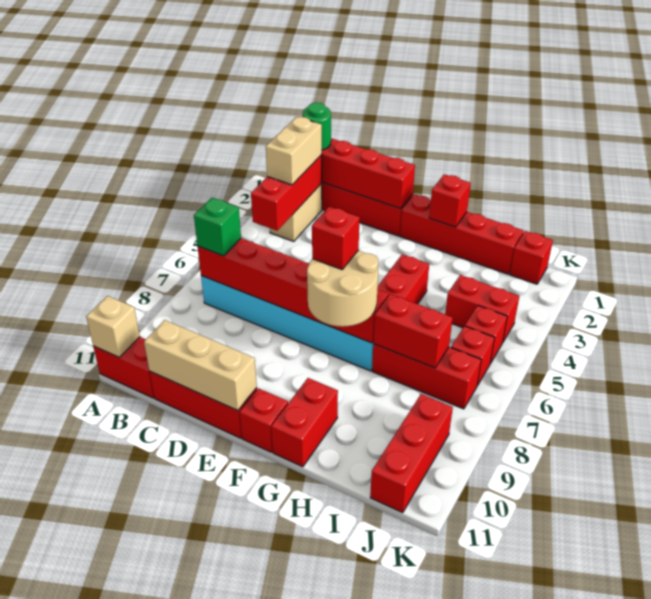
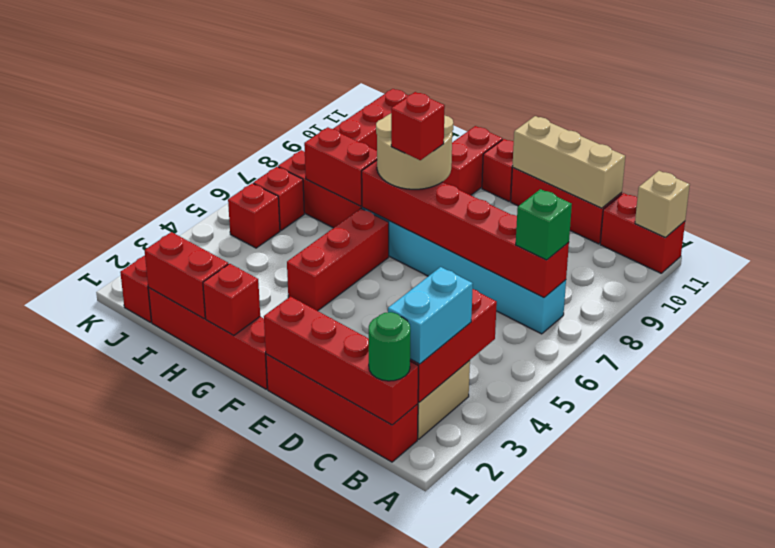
tan 1x2 brick [266,117,322,185] -> cyan 1x2 brick [388,267,473,364]
red 1x2 brick [445,275,519,342] -> red 1x2 brick moved to [145,232,228,319]

